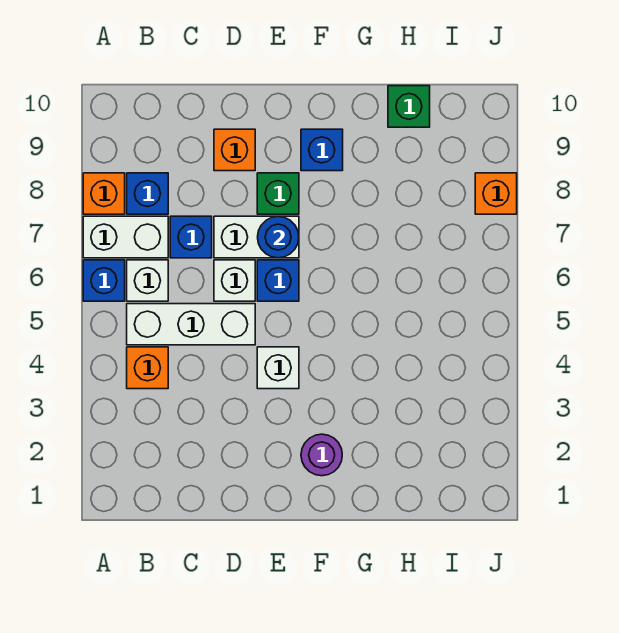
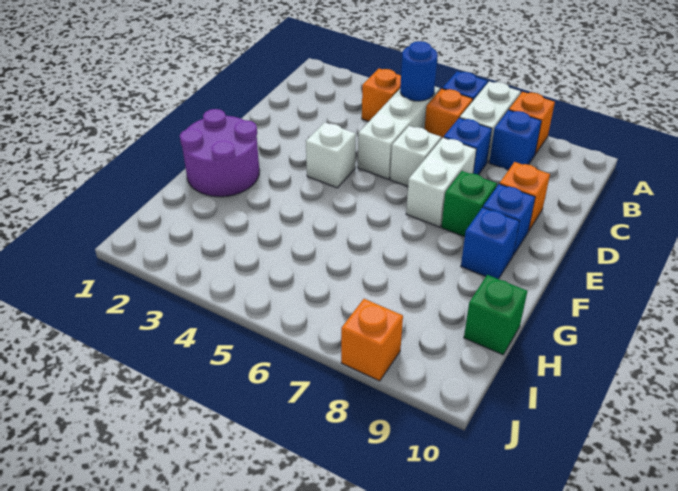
white 1x1 brick [127,260,168,301] -> orange 1x1 brick [425,89,473,139]
blue 1x1 brick [257,260,299,301] -> blue 1x1 brick moved to [483,184,535,255]
blue 1x1 round brick [258,216,299,258] -> blue 1x1 round brick moved to [400,41,438,101]
purple 1x1 round brick [301,434,342,476] -> purple 2x2 round brick [180,109,260,197]

